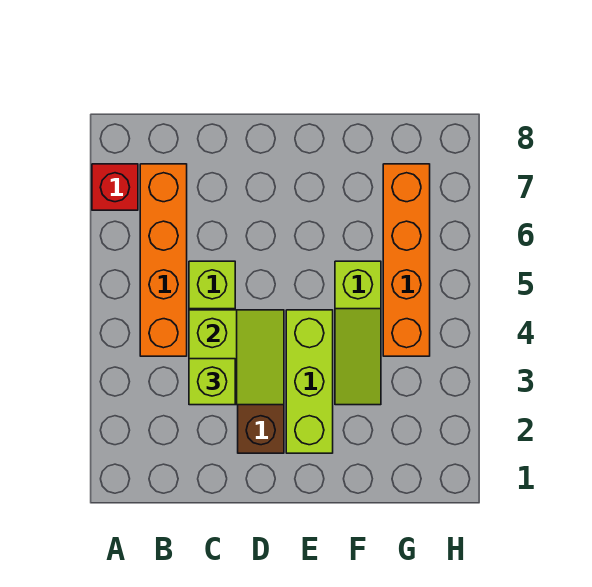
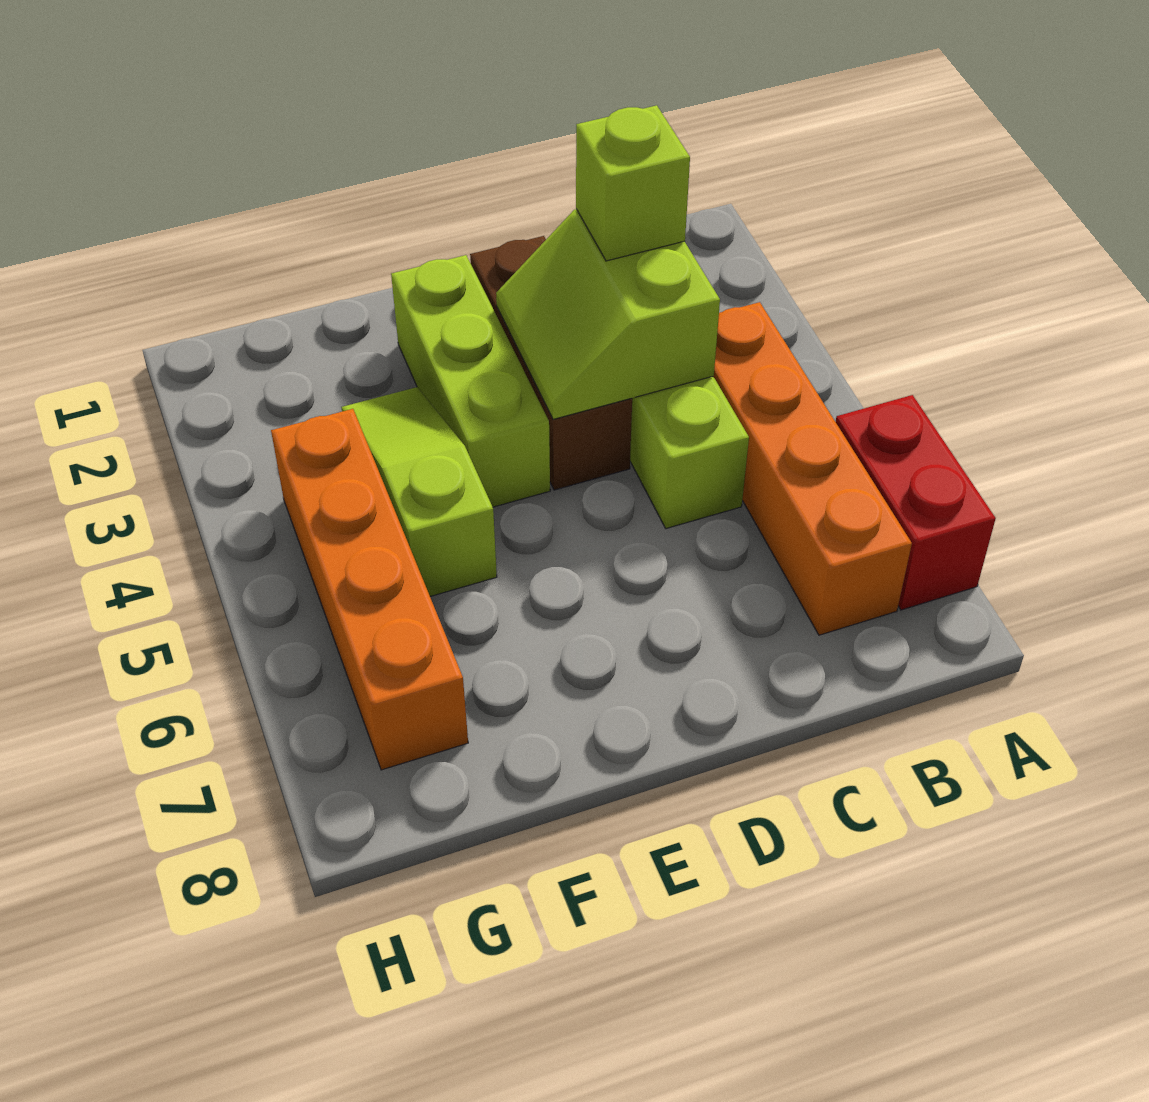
red 1x1 brick [92,164,138,210] -> red 1x2 brick [836,395,996,610]

